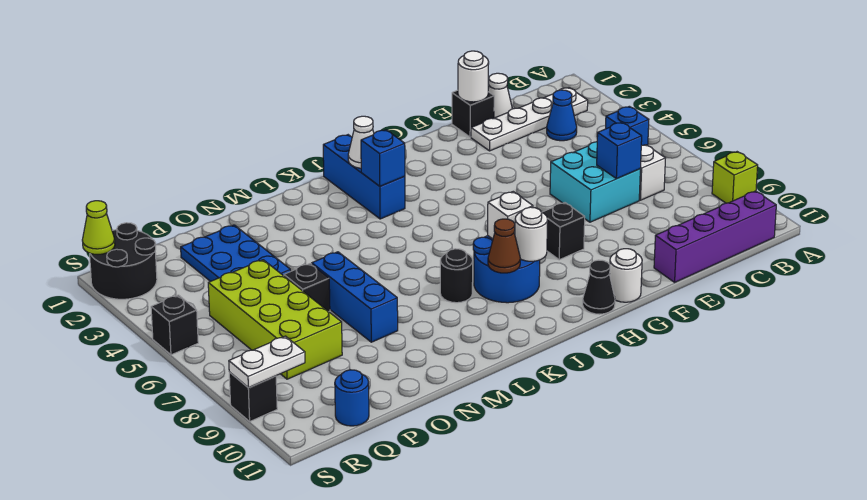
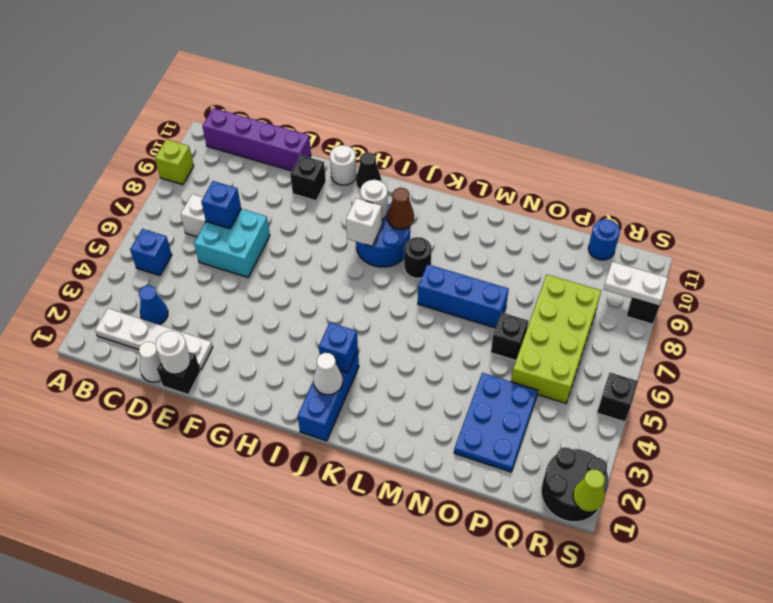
black 1x1 brick [542,203,585,260] -> black 1x1 brick moved to [290,155,326,201]
blue 1x3 brick [312,252,398,342] -> blue 1x3 brick turned to [418,264,509,328]

